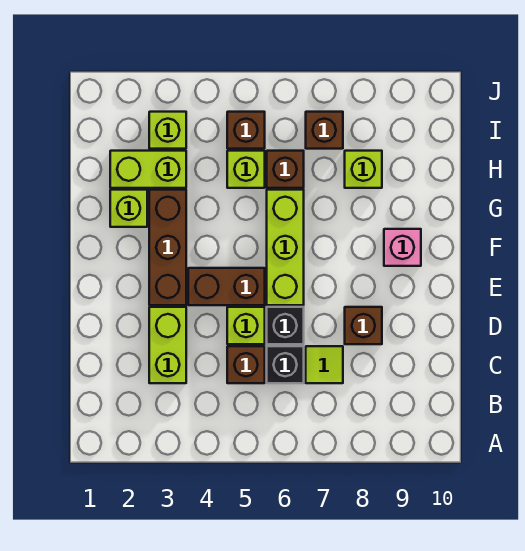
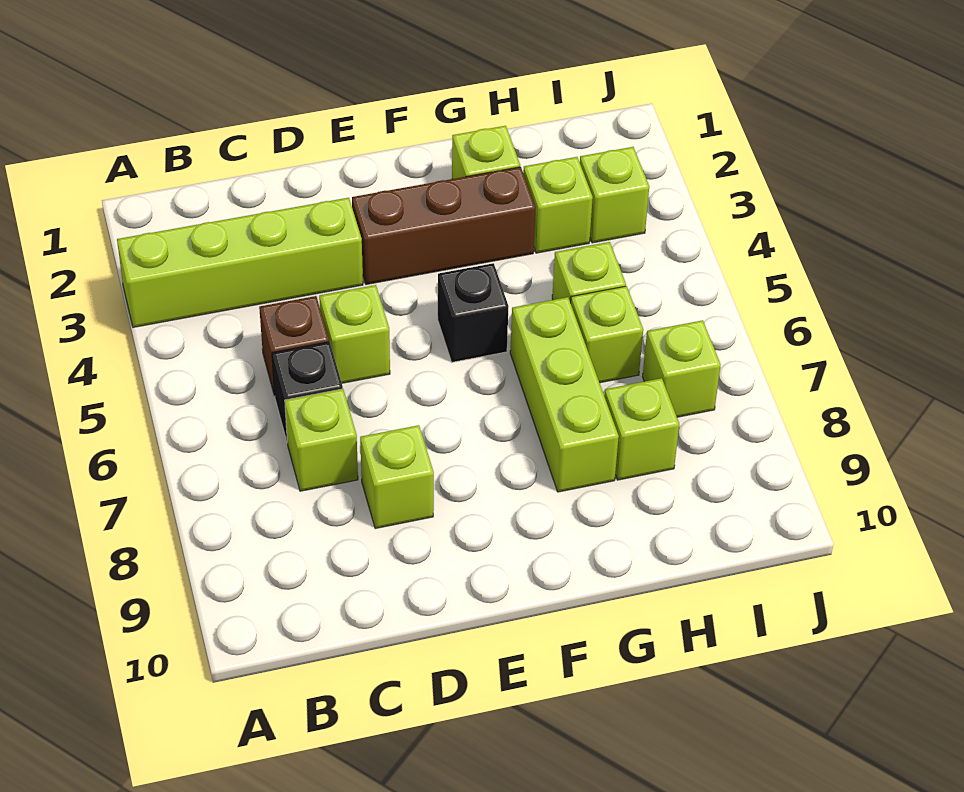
lime 1x2 brick [149,307,186,383] -> lime 1x4 brick [117,198,363,327]
lime 1x1 tile [306,346,343,383] -> lime 1x1 brick [285,389,358,491]
black 1x1 brick [267,307,304,344] -> black 1x1 brick moved to [438,263,509,362]
brown 1x1 brick [345,307,382,344] -> lime 1x1 brick [360,425,434,529]
brown 1x2 brick [188,268,265,305] -> none
lime 1x3 brick [267,190,304,305] -> lime 1x3 brick turned to [510,297,619,492]
pink 1x1 brick [384,229,421,266] -> none
lime 1x2 brick [110,151,186,188] -> lime 1x1 brick [523,157,593,253]
brown 1x1 brick [267,151,304,188] -> lime 1x1 brick [571,286,643,383]
brown 1x1 brick [227,112,265,149] -> none
brown 1x1 brick [306,112,343,149] -> lime 1x1 brick [643,320,721,417]

